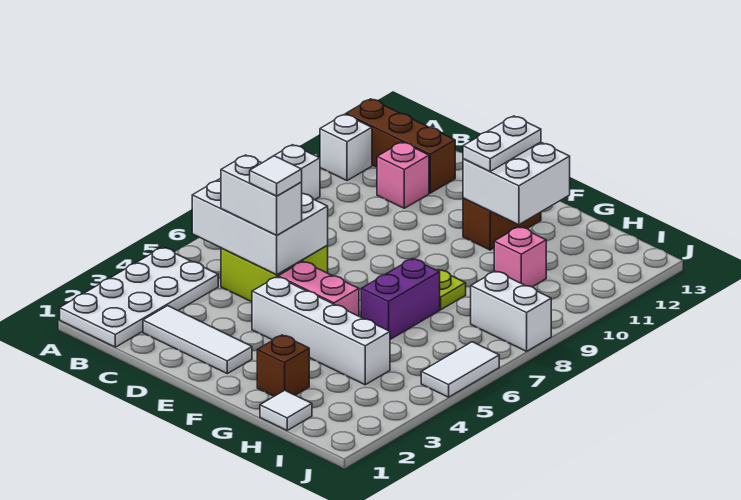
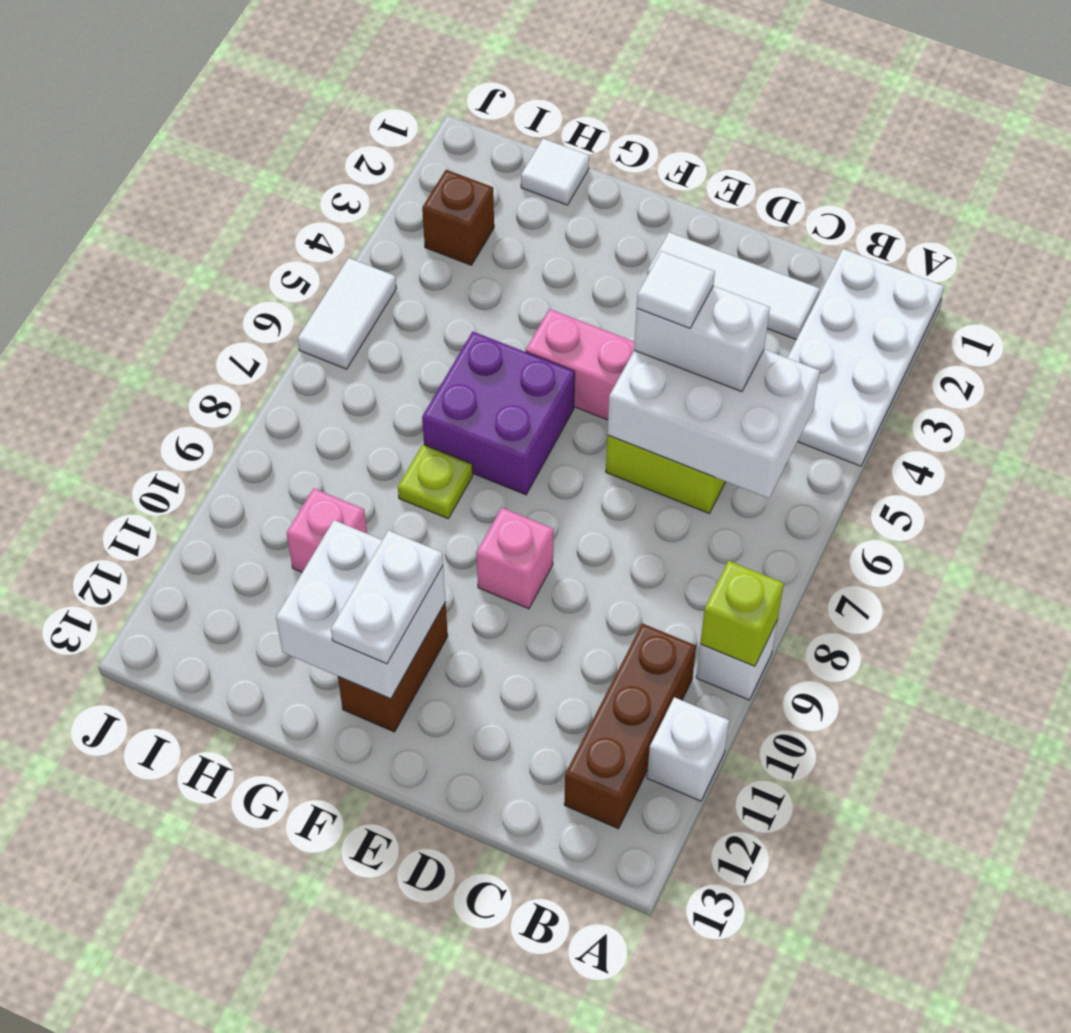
none -> lime 1x1 brick [700,561,784,666]
brown 1x3 brick [346,99,455,193] -> brown 1x3 brick turned to [564,623,696,829]
pink 1x1 brick [377,142,429,208] -> pink 1x1 brick moved to [477,508,554,609]
white 1x4 brick [252,277,390,385] -> none
brown 1x1 brick [257,335,309,396] -> brown 1x1 brick moved to [422,170,494,265]
purple 1x2 brick [361,259,440,339] -> purple 2x2 brick [422,332,575,495]
white 1x2 brick [471,271,551,351] -> none

